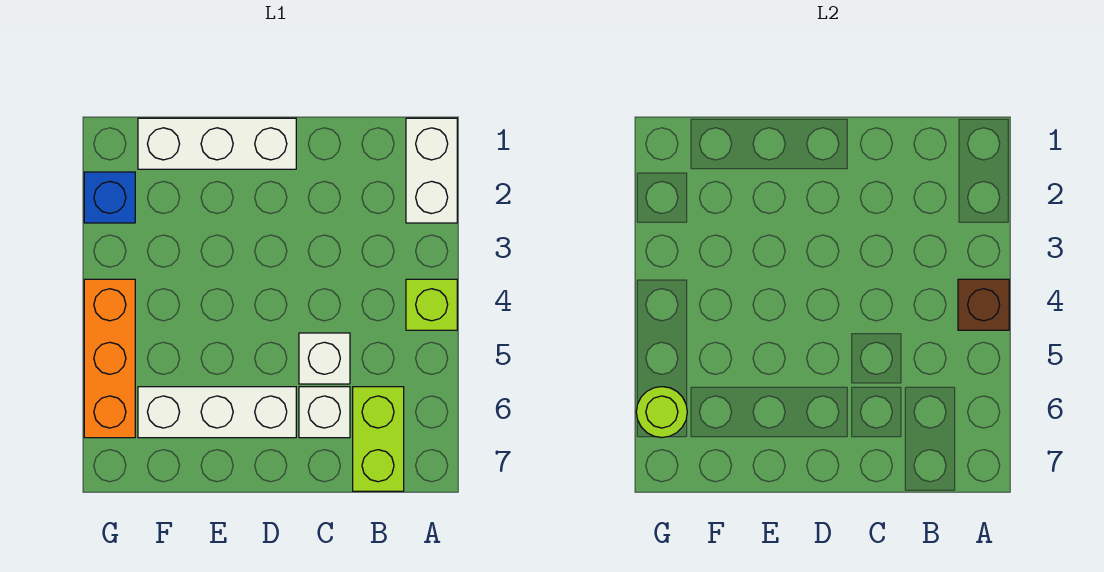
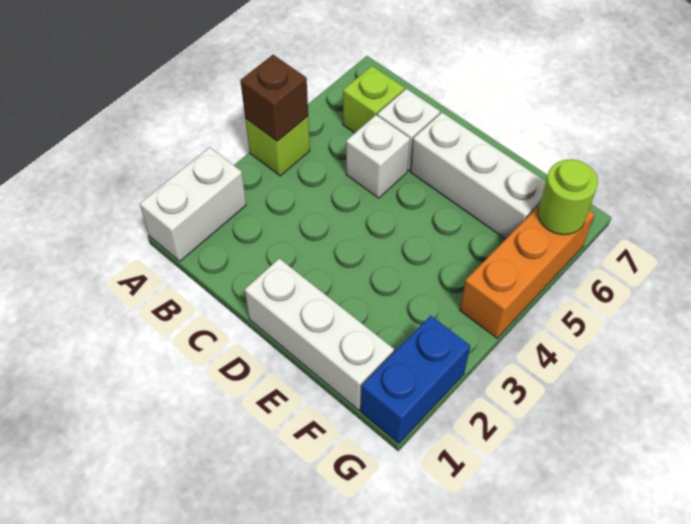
lime 1x2 brick [353,387,404,491] -> lime 1x1 brick [343,66,405,133]
blue 1x1 brick [84,172,135,223] -> blue 1x2 brick [361,316,470,444]

